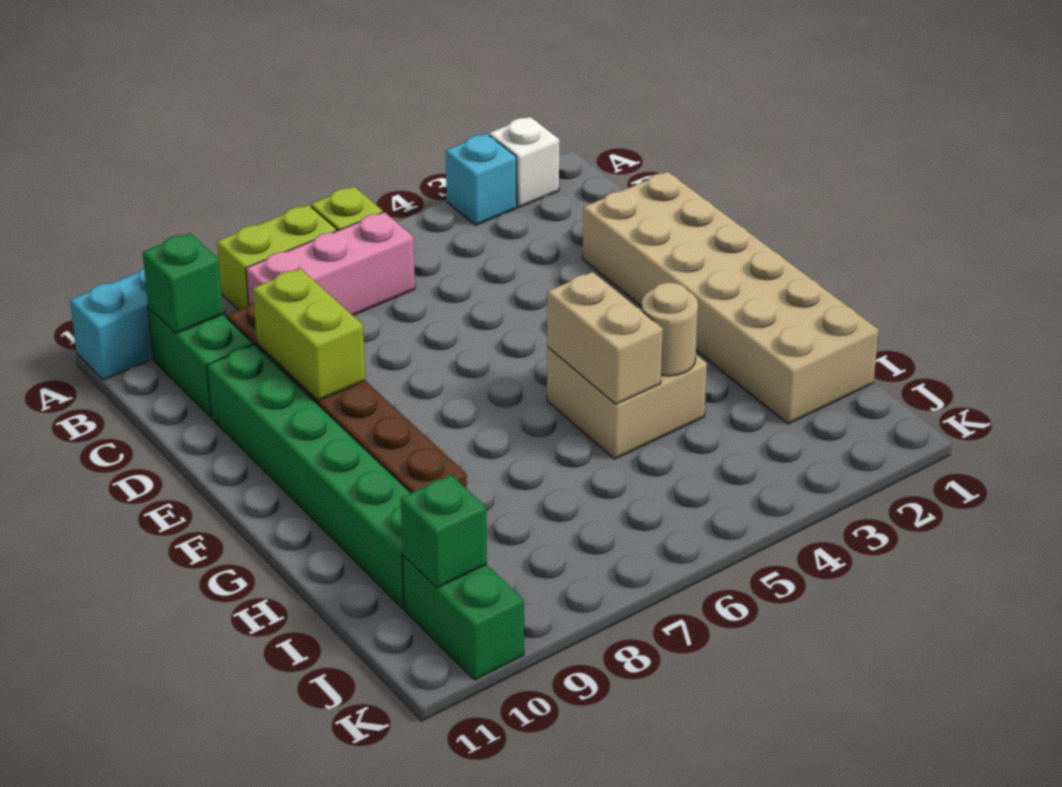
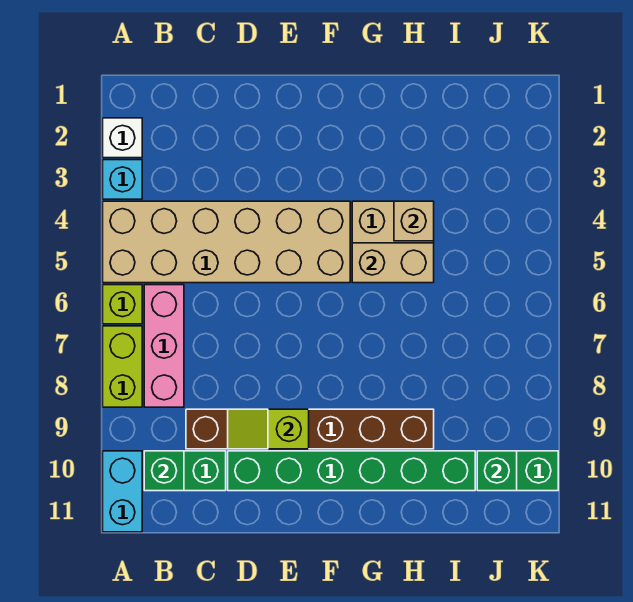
tan 2x6 brick [583,172,879,424] -> tan 2x6 brick moved to [103,201,350,283]
lime 1x2 brick [253,269,365,401] -> lime 1x2 slope [228,409,309,449]
tan 1x1 round brick [641,282,698,376] -> tan 1x1 brick [394,201,434,241]

